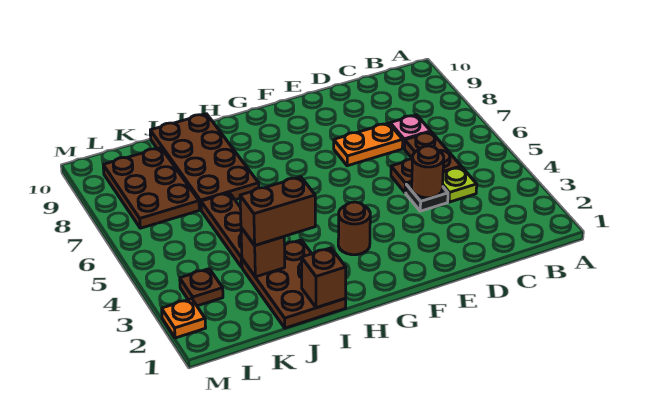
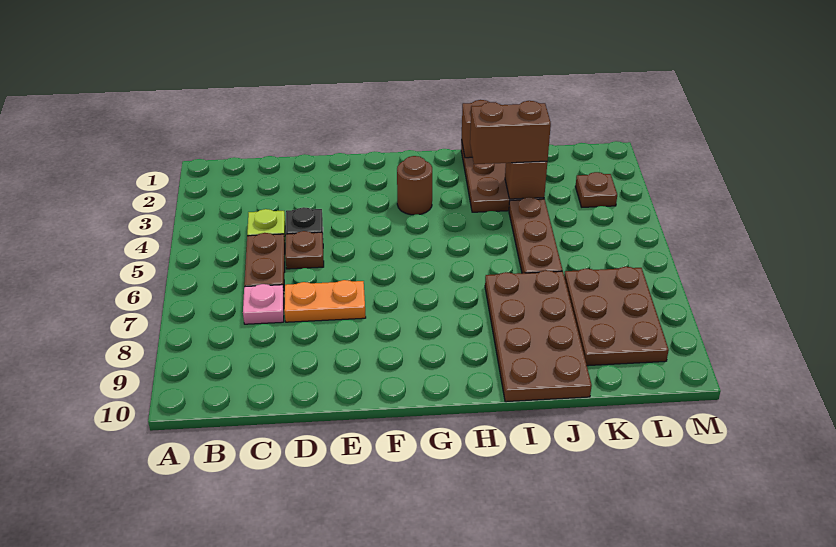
brown 1x1 round brick [412,146,444,198] -> none
orange 1x1 plate [162,299,206,338] -> none

